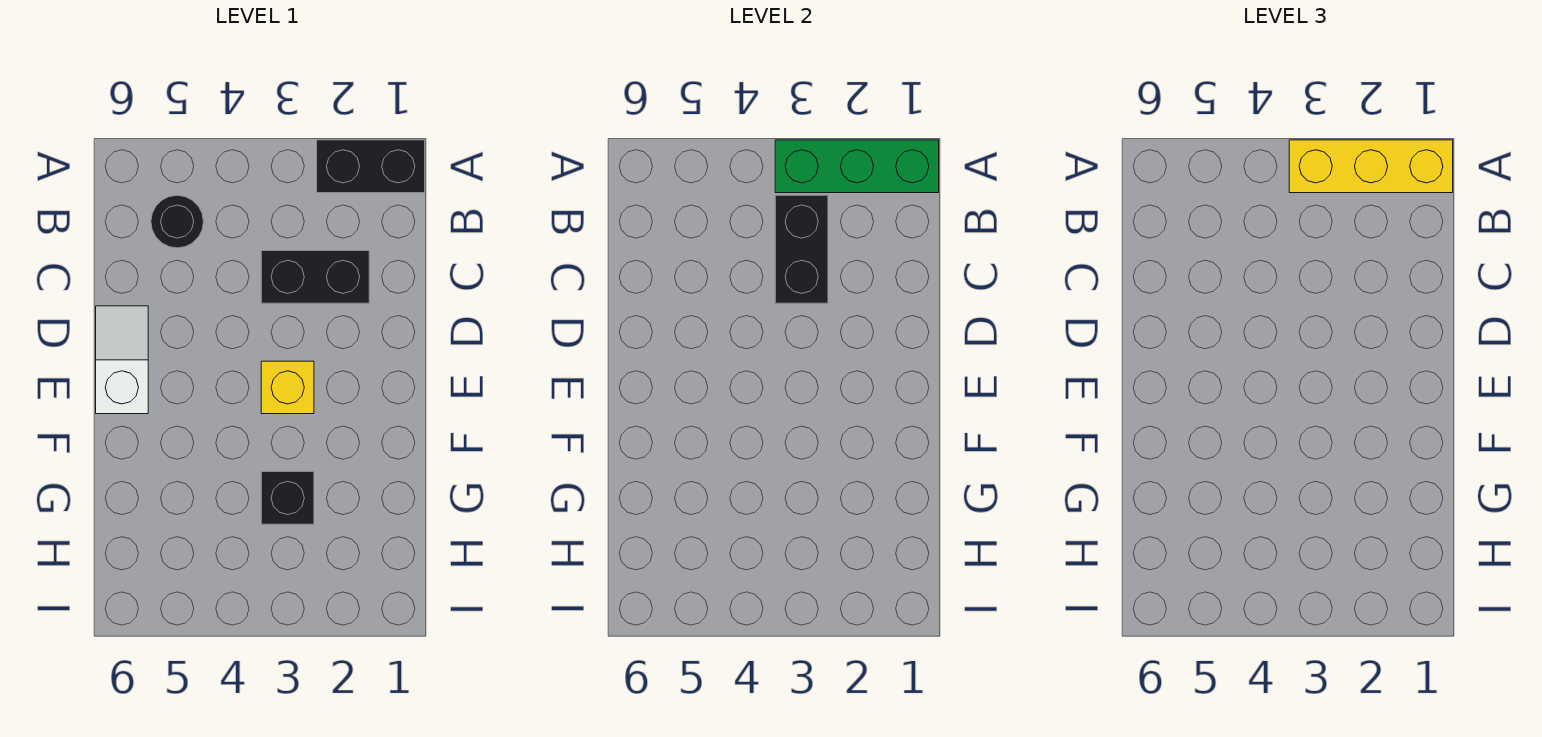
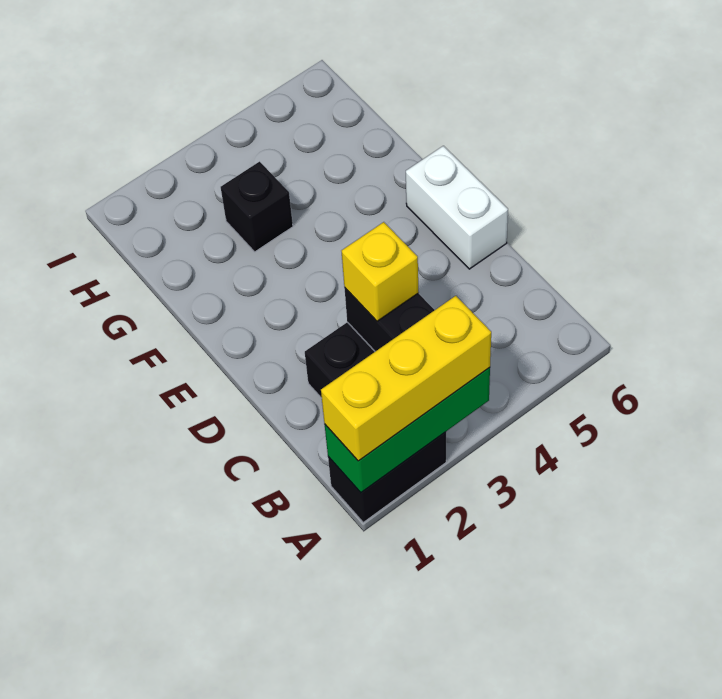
black 1x1 round brick [151,195,204,248] -> none
white 1x2 slope [96,306,148,414] -> white 1x2 brick [406,146,508,269]
yellow 1x1 brick [261,361,314,414] -> yellow 1x1 brick moved to [342,222,419,321]

